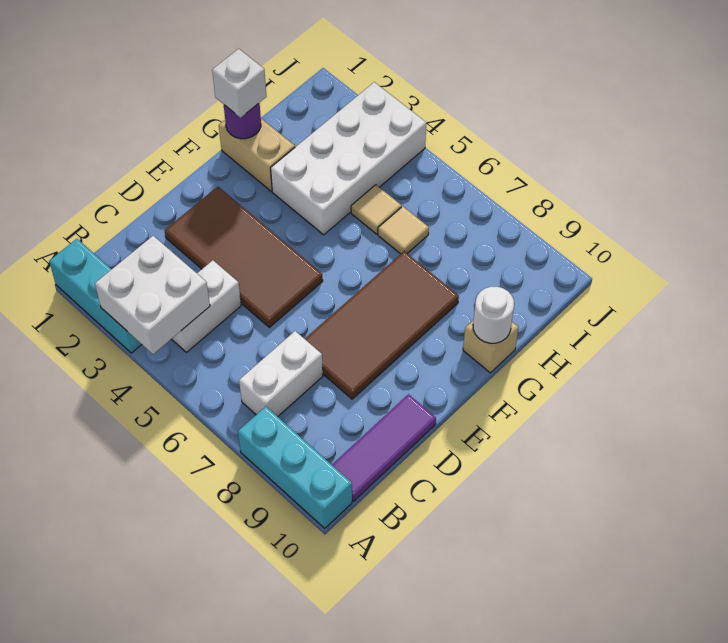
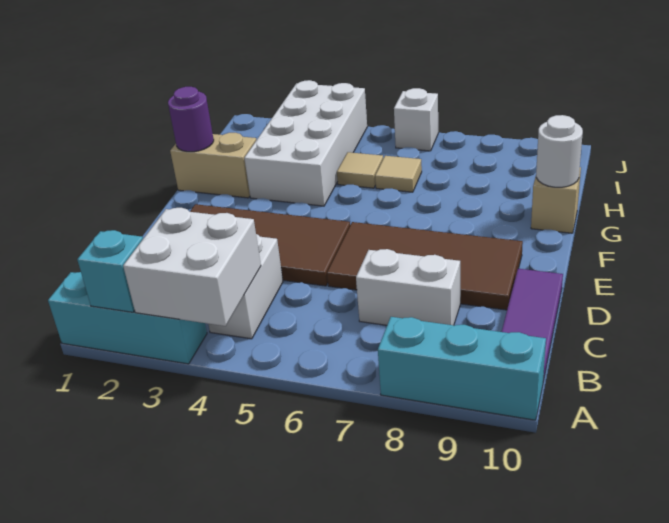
none -> cyan 1x1 brick [77,230,143,312]
white 1x2 brick [239,331,323,417] -> white 1x2 brick turned to [356,249,460,325]
brown 2x4 tile [305,251,459,399] -> brown 2x4 tile turned to [327,222,523,310]
white 1x1 brick [212,49,267,118] -> white 1x1 brick moved to [394,88,438,151]

